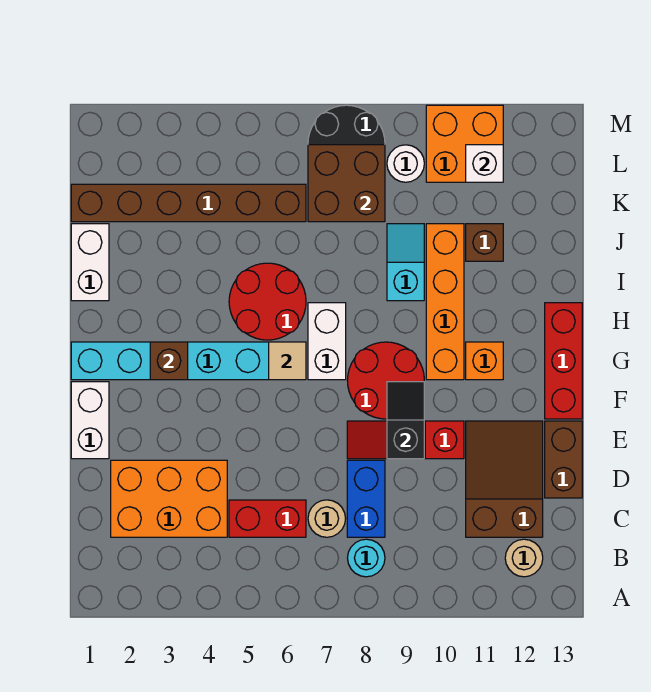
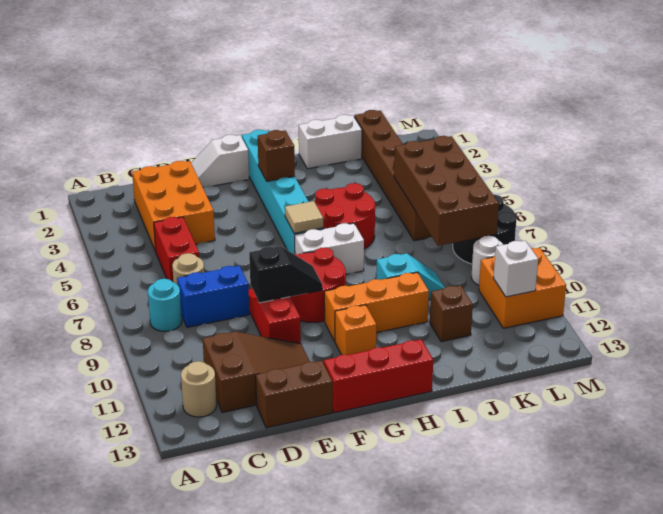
white 1x2 brick [71,382,109,459] -> white 1x2 slope [191,135,249,188]
orange 1x4 brick [426,224,464,380] -> orange 1x3 brick [324,272,429,341]
brown 2x2 brick [308,145,385,222] -> brown 2x4 brick [394,136,499,246]

